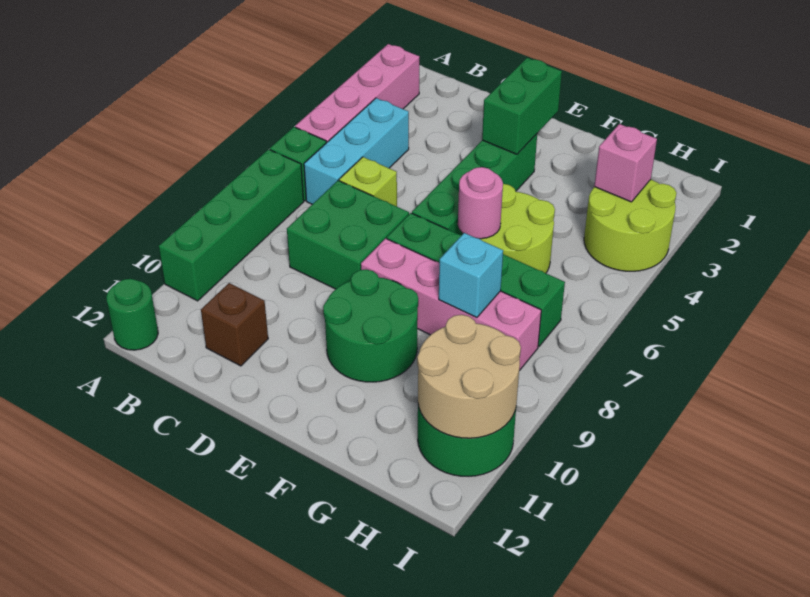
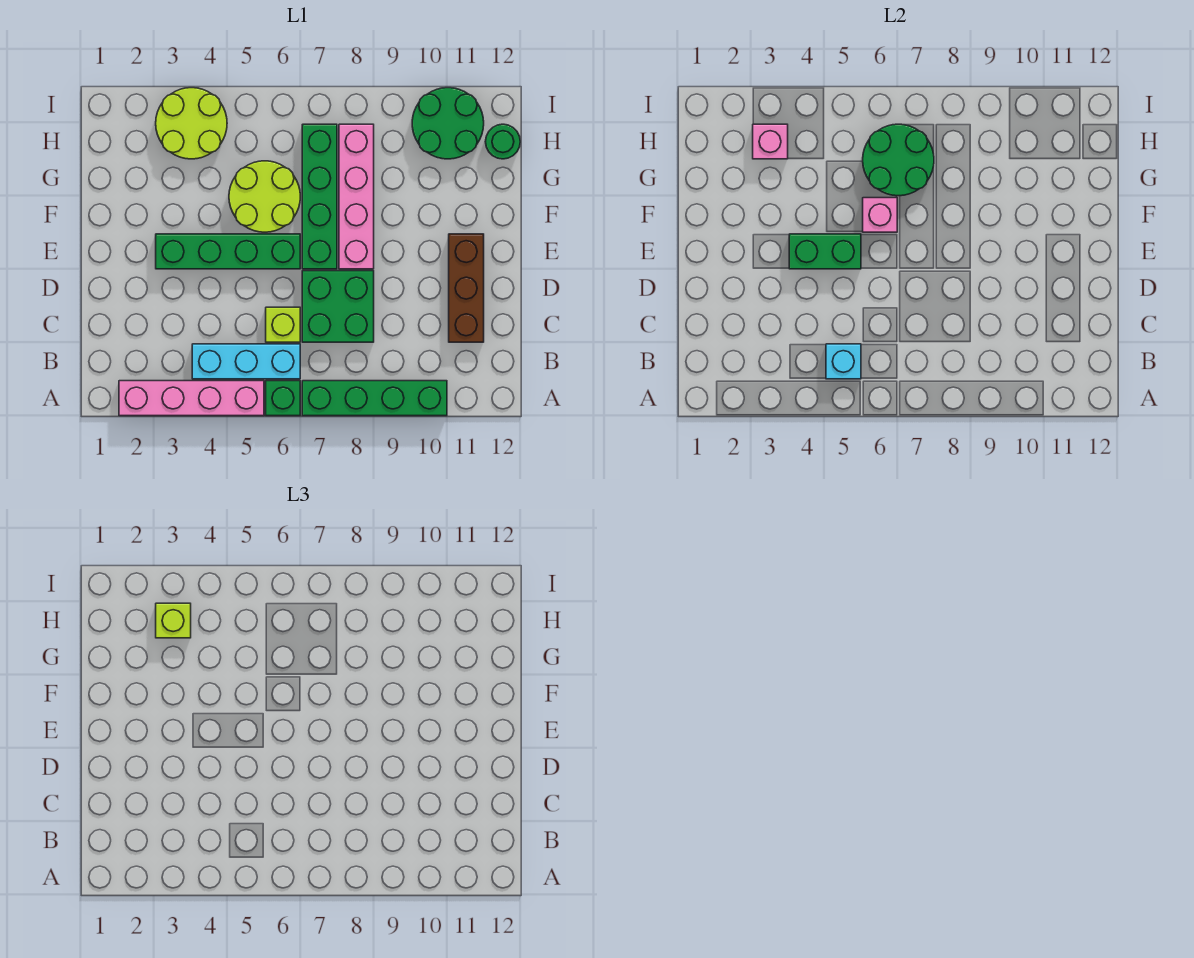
green 1x1 round brick [106,279,158,350] -> green 1x1 round brick moved to [485,124,520,159]
brown 1x1 brick [201,283,268,366] -> brown 1x3 brick [449,234,484,342]
green 1x2 brick [482,58,562,154] -> green 1x2 brick moved to [789,234,861,269]
green 2x2 round brick [323,269,418,382] -> green 2x2 round brick moved to [863,124,934,196]
pink 1x1 round brick [458,167,503,239] -> pink 1x1 brick [863,198,897,232]
cyan 1x1 brick [439,233,503,317] -> cyan 1x1 brick moved to [826,344,861,379]
none -> lime 1x1 brick [156,603,191,638]
tan 2x2 round brick [417,315,521,438] -> none

